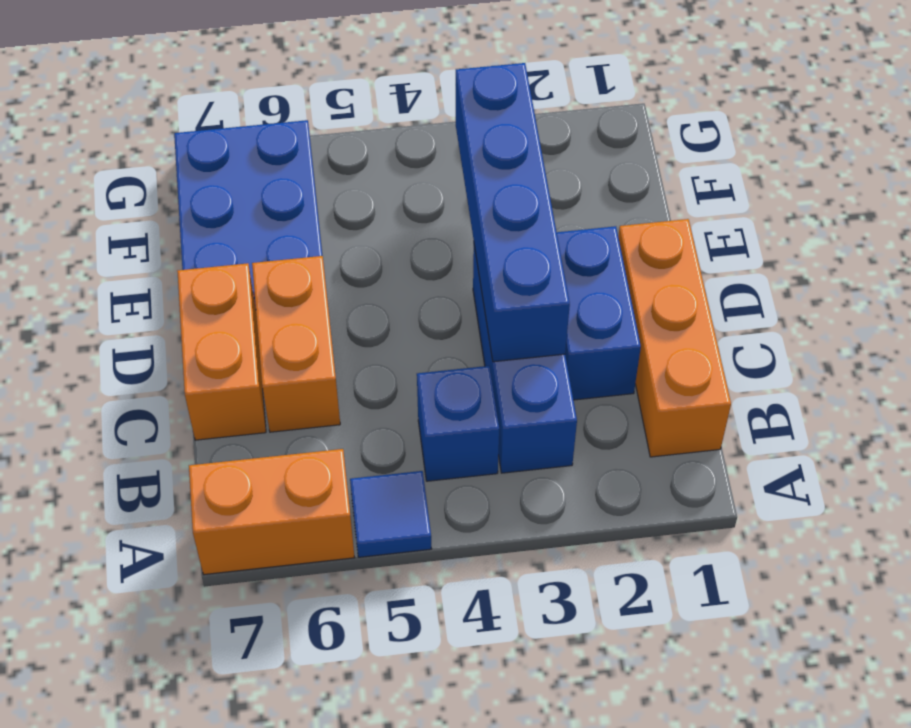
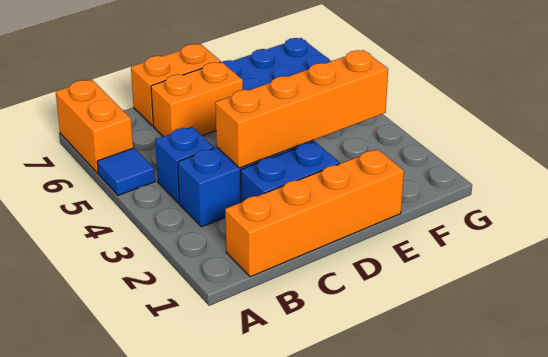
orange 1x3 brick [618,219,731,457] -> orange 1x4 brick [225,149,404,277]
blue 1x4 brick [456,63,570,362] -> orange 1x4 brick [215,50,388,168]

